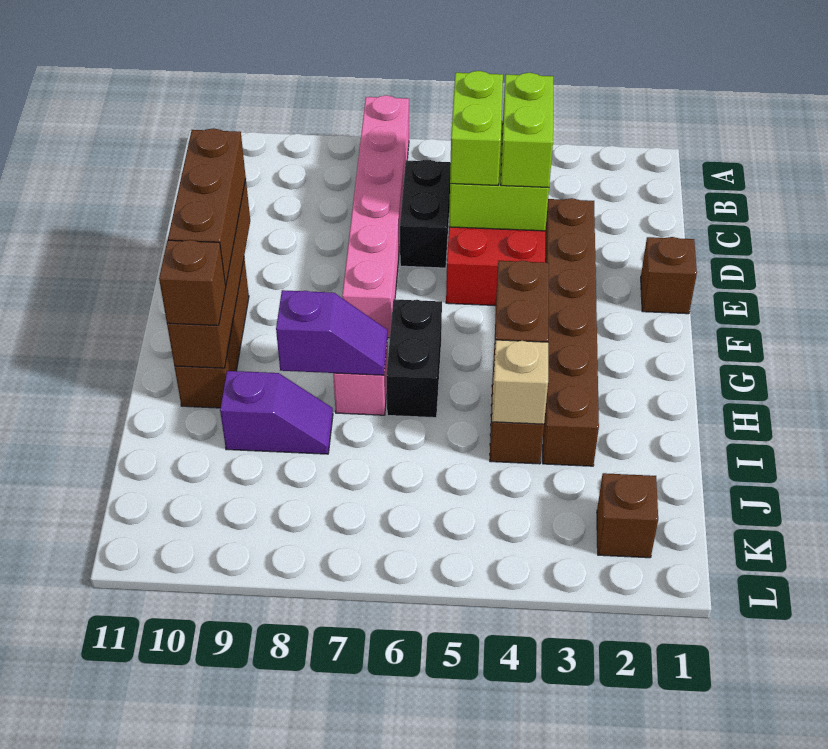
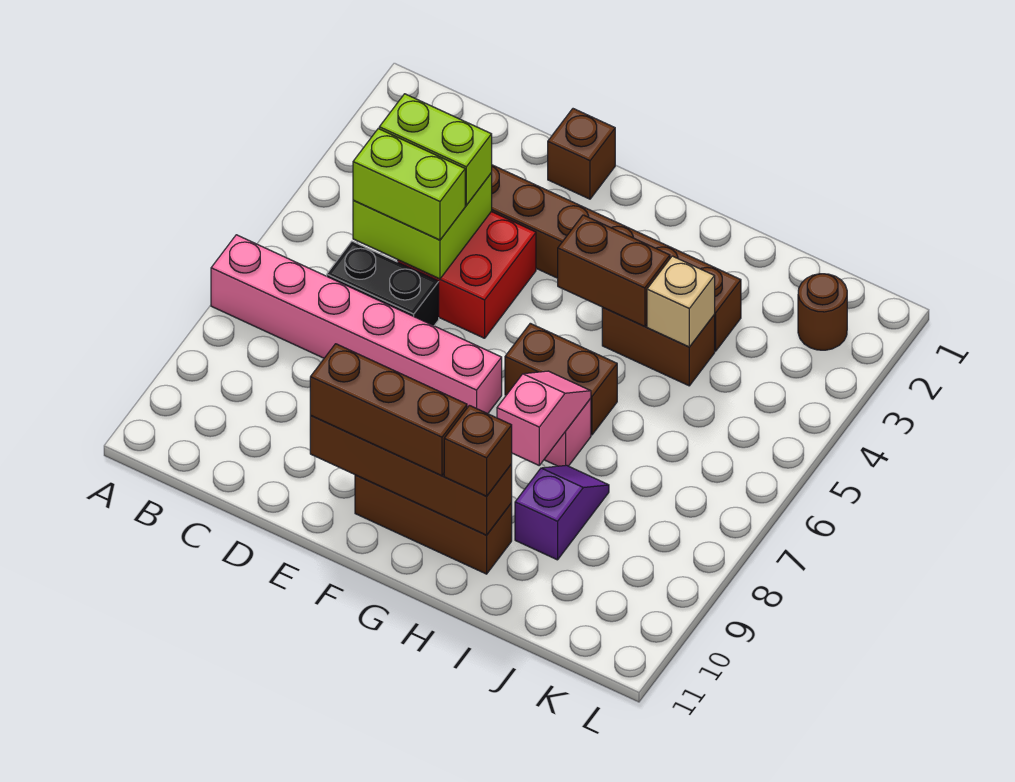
black 1x2 brick [386,299,442,418] -> brown 1x2 brick [505,323,617,435]
purple 1x2 slope [276,290,387,375] -> pink 1x2 slope [497,371,591,465]
brown 1x1 brick [597,473,658,558] -> brown 1x1 round brick [798,274,847,350]

